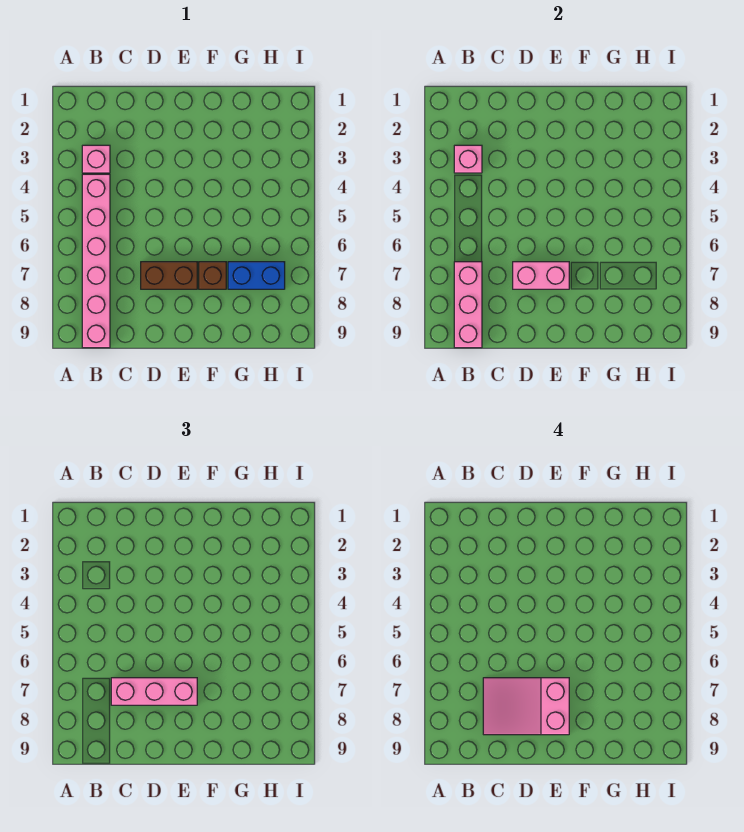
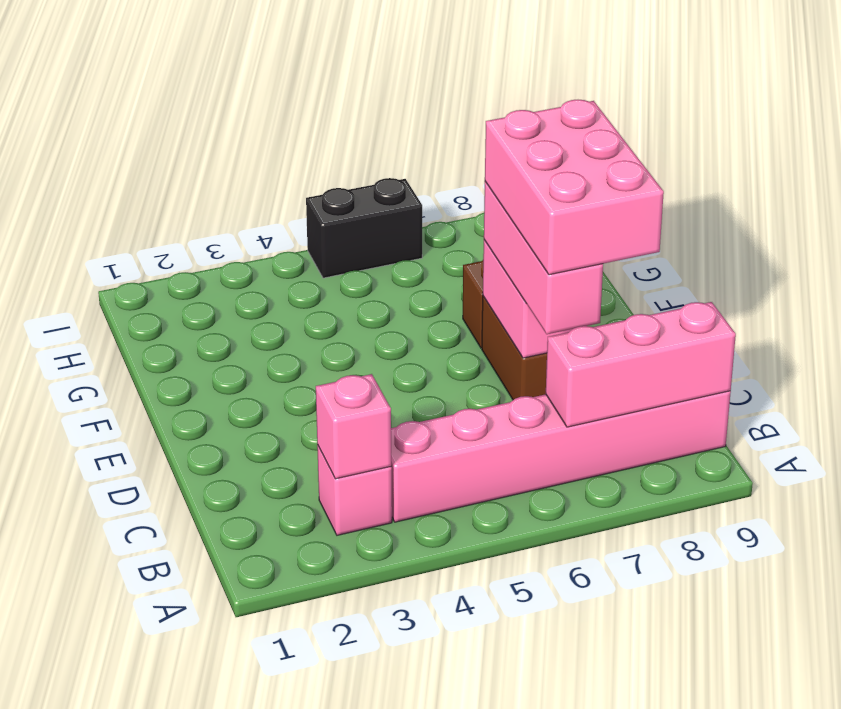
pink 2x3 slope [483,678,569,735] -> pink 2x3 brick [485,100,664,275]
blue 1x2 brick [228,262,285,289] -> none
none -> black 1x2 brick [306,178,422,278]

